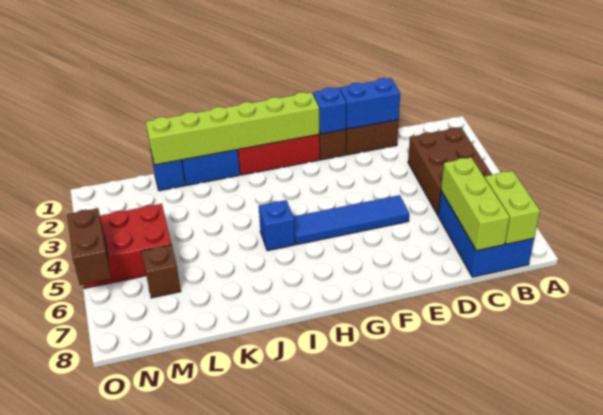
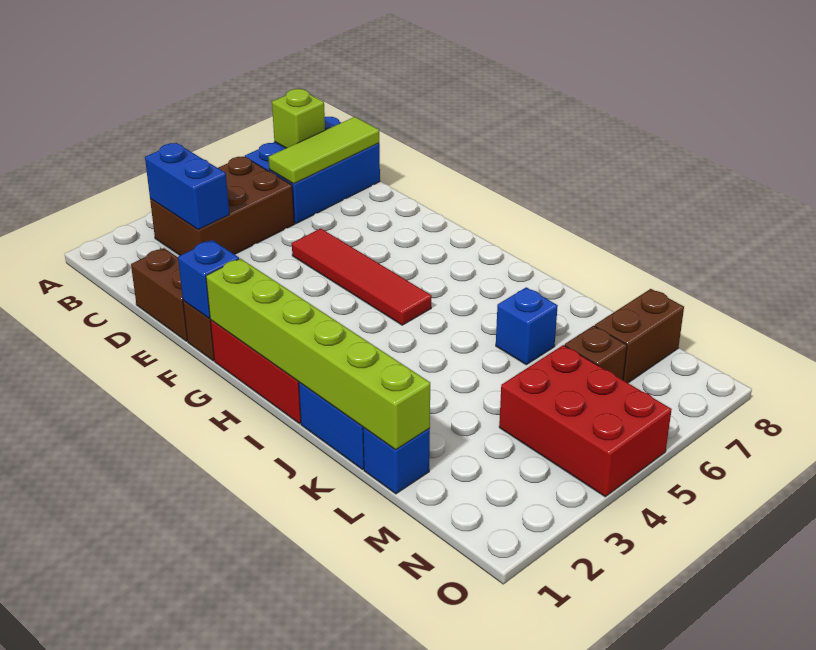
lime 1x2 brick [485,171,540,244] -> lime 1x1 brick [272,89,325,148]
lime 1x3 brick [441,158,510,251] -> lime 1x3 tile [269,117,379,184]
blue 1x2 brick [340,78,400,129] -> blue 1x2 brick moved to [145,143,229,230]
blue 1x4 tile [293,195,409,245] -> red 1x4 tile [292,228,432,325]
blue 1x1 brick [259,200,295,251] -> blue 1x1 brick moved to [496,287,558,365]
brown 1x2 brick [67,208,111,285] -> brown 1x2 brick moved to [595,289,684,383]

